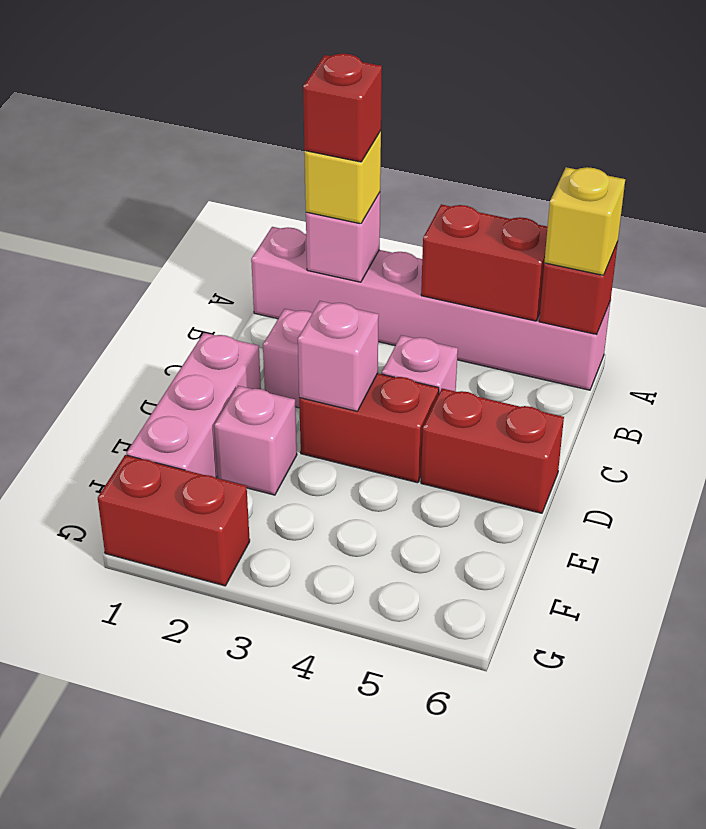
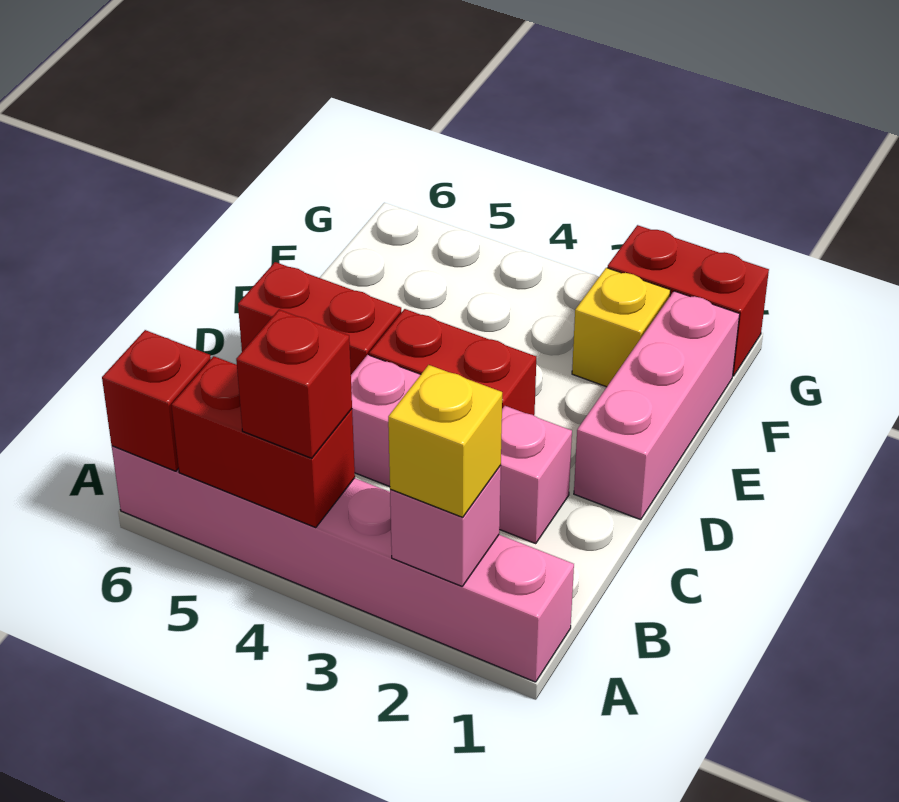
red 1x1 brick [303,54,382,162] -> red 1x1 brick moved to [236,310,352,458]
yellow 1x1 brick [544,167,625,275] -> yellow 1x1 brick moved to [572,268,671,387]
pink 1x1 brick [298,301,379,411] -> none
pink 1x1 brick [214,386,297,495] -> none

